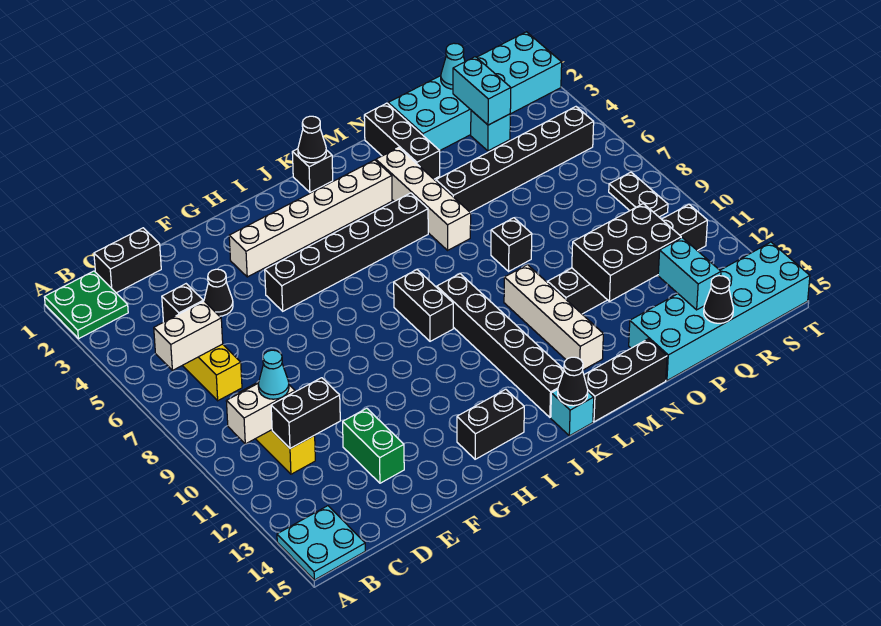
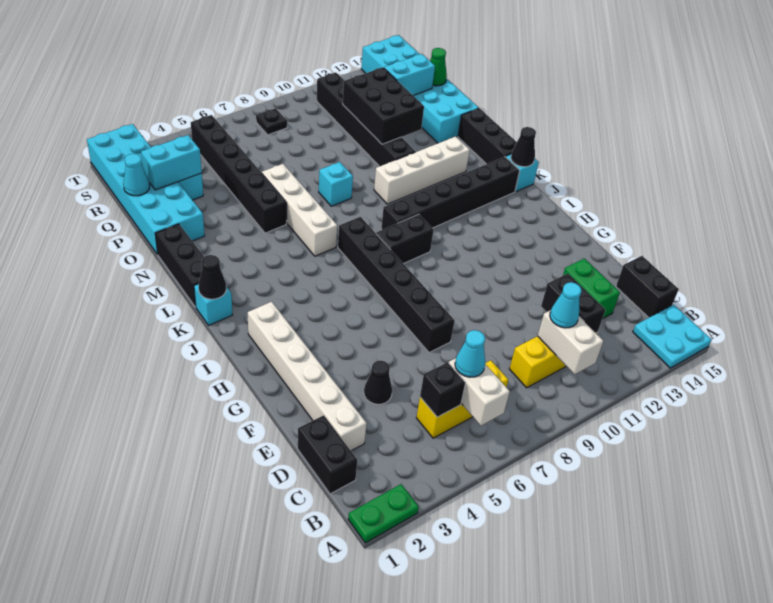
green 2x2 plate [45,271,128,339] -> green 1x2 plate [348,484,419,543]
none -> cyan 1x1 cone [455,330,485,377]
green 1x2 brick [343,408,404,483] -> green 1x2 brick turned to [563,259,620,318]
white 1x6 brick [229,160,392,277] -> white 1x6 brick moved to [248,302,367,451]
black 1x6 brick [265,193,428,311] -> black 1x6 brick moved to [338,217,455,353]
black 1x2 brick [457,389,524,459] -> black 1x2 brick moved to [616,256,679,318]
black 1x1 brick [292,149,333,192] -> cyan 1x1 brick [194,284,233,325]
white 1x4 brick [376,148,471,250] -> white 1x4 brick turned to [262,164,337,256]
black 1x3 brick [364,103,440,179] -> black 1x3 brick turned to [155,224,204,307]
black 1x1 brick [491,218,532,271] -> cyan 1x1 brick [319,162,353,206]
black 1x1 cone [704,276,733,323] -> green 1x1 cone [430,48,447,86]
black 1x2 plate [609,172,668,217] -> black 1x1 plate [256,108,287,135]

